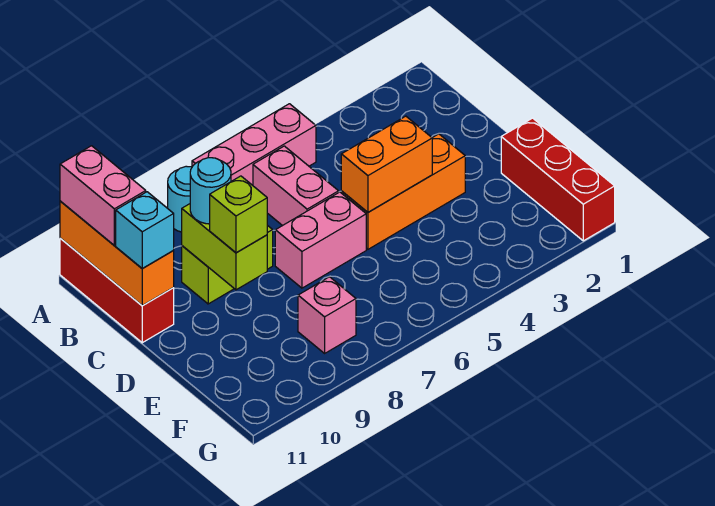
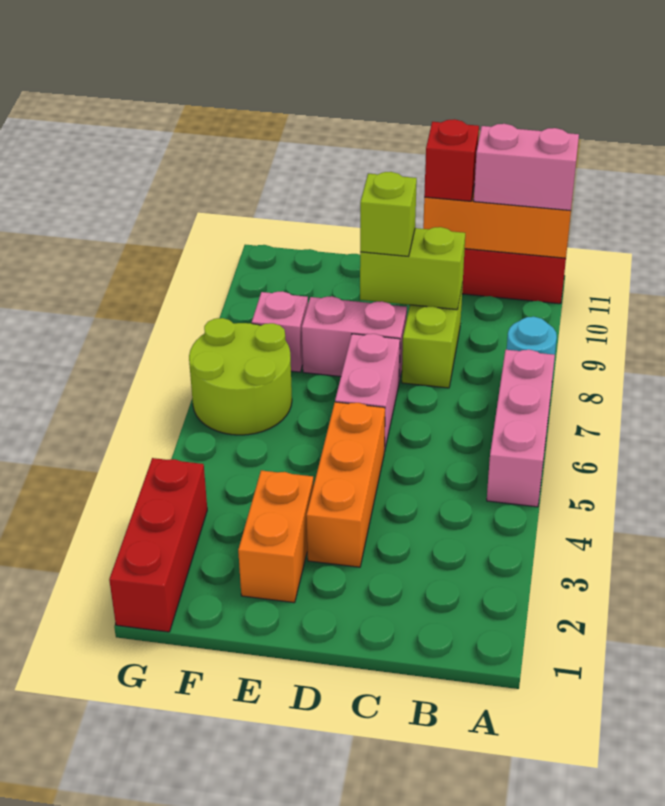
pink 1x2 brick [253,146,339,226] -> pink 1x2 brick moved to [302,296,407,382]
cyan 1x1 round brick [190,158,231,224] -> none
cyan 1x1 brick [116,192,174,269] -> red 1x1 brick [424,119,479,201]
orange 1x2 brick [341,116,432,212] -> orange 1x2 brick moved to [238,470,314,603]
red 1x3 brick [501,118,615,241] -> red 1x3 brick turned to [109,458,207,632]
none -> lime 2x2 round brick [189,318,292,435]

